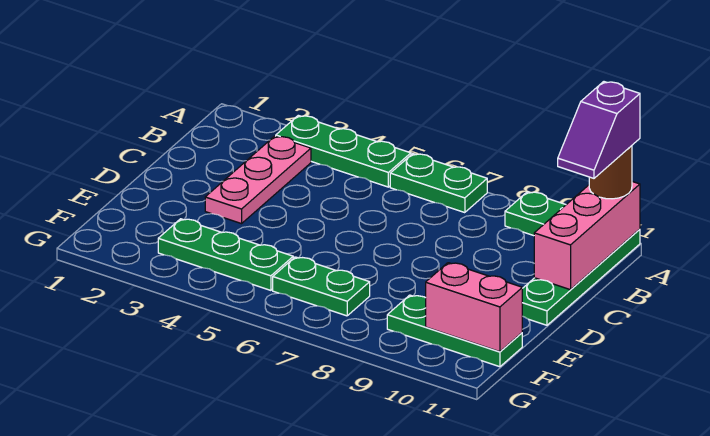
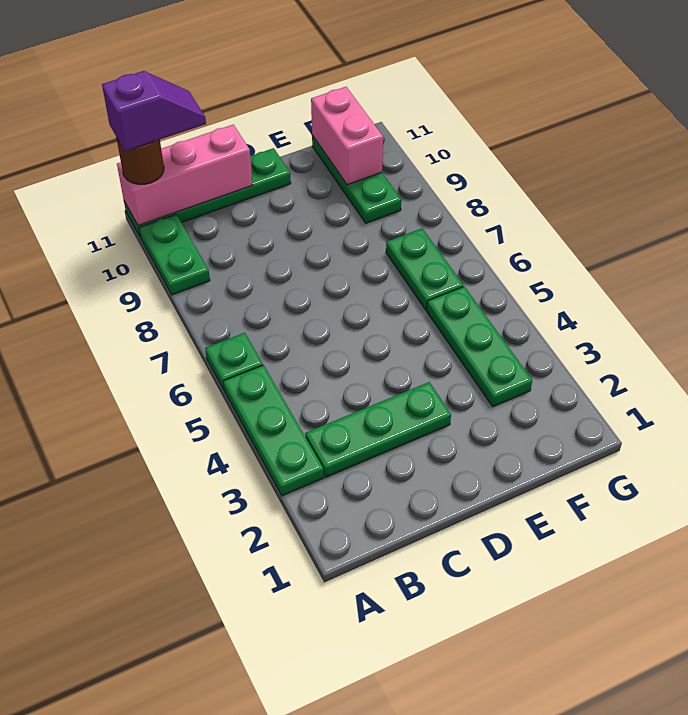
green 1x2 plate [390,154,487,213] -> green 1x1 plate [205,333,263,389]
pink 1x3 plate [205,136,311,224] -> green 1x3 plate [305,382,451,477]

